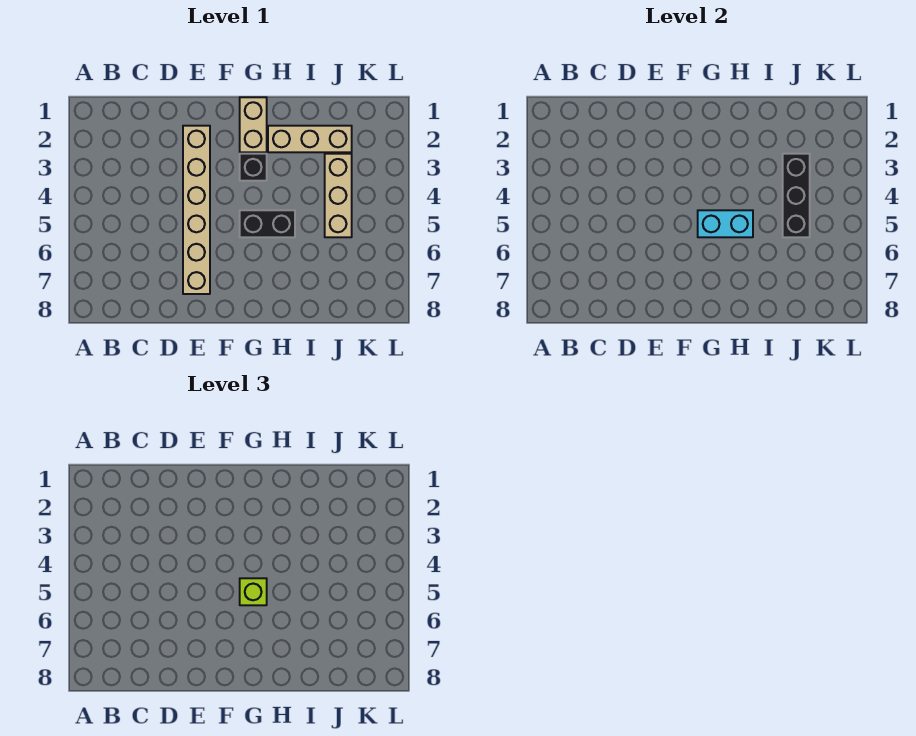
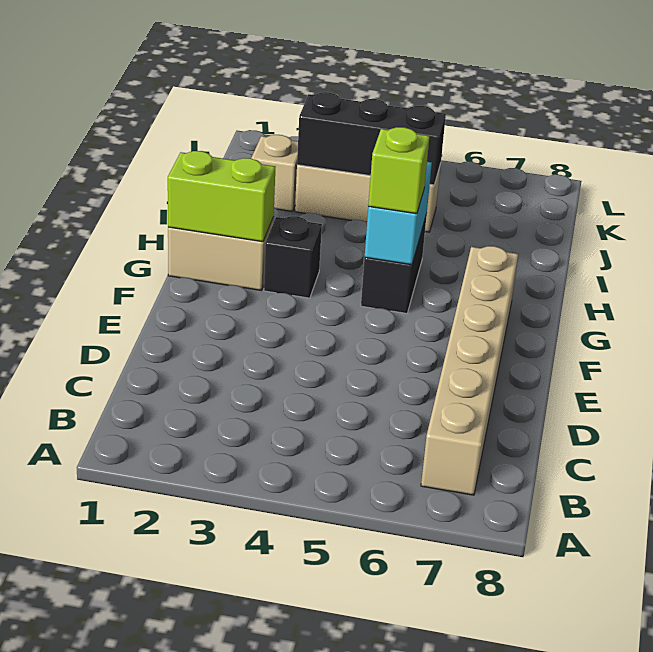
tan 1x6 brick [183,126,210,294] -> tan 1x6 brick turned to [421,246,518,495]
none -> lime 1x2 brick [168,151,275,242]
tan 1x3 brick [268,126,352,152] -> tan 1x1 brick [252,135,298,212]

